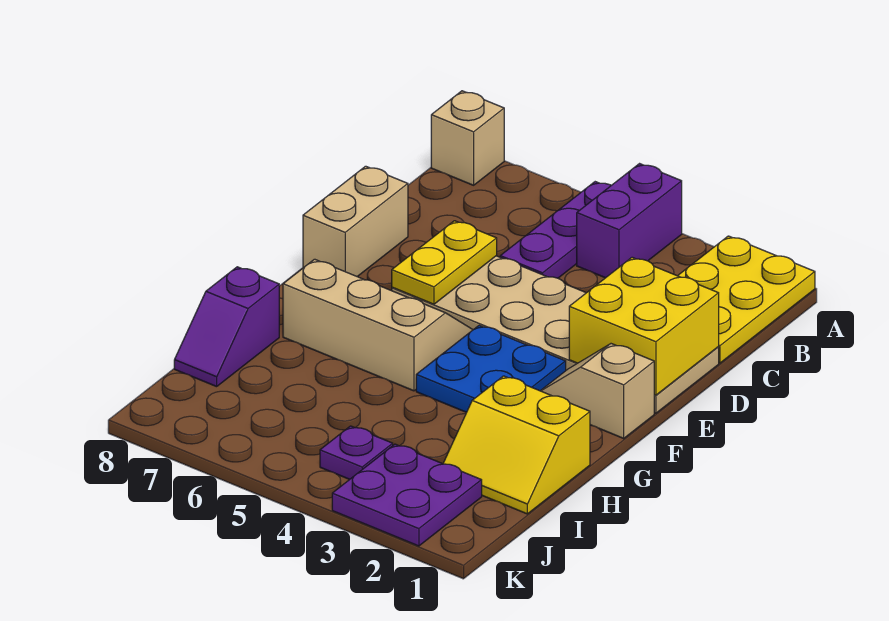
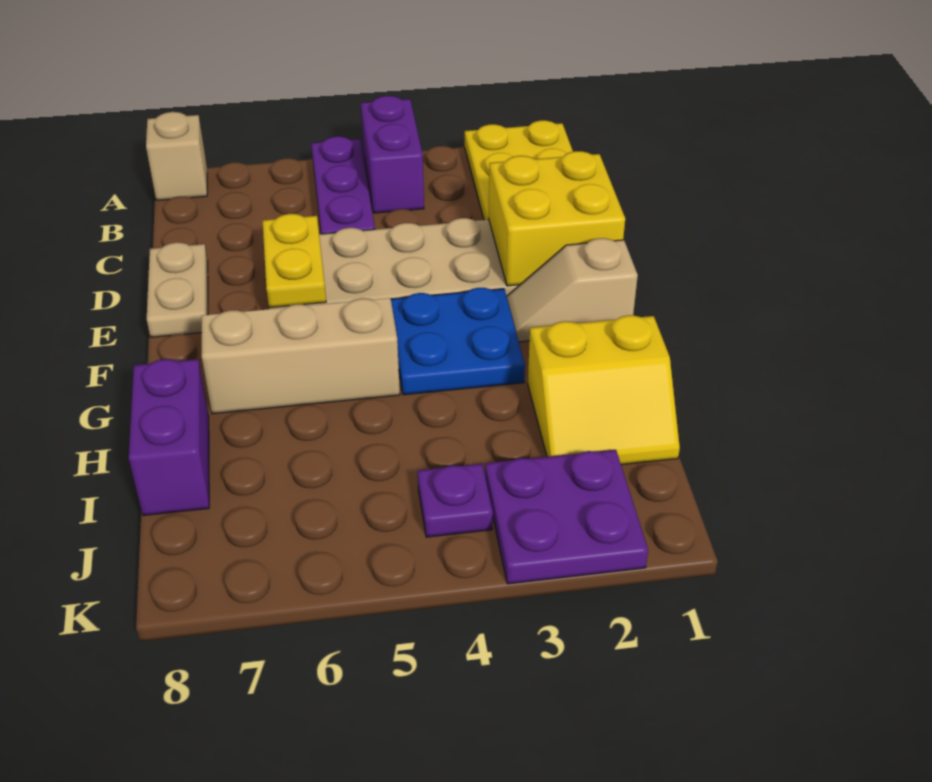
tan 1x2 brick [303,166,408,277] -> tan 1x2 plate [147,242,208,337]
purple 1x2 slope [174,267,279,387] -> purple 1x2 brick [129,359,209,515]

